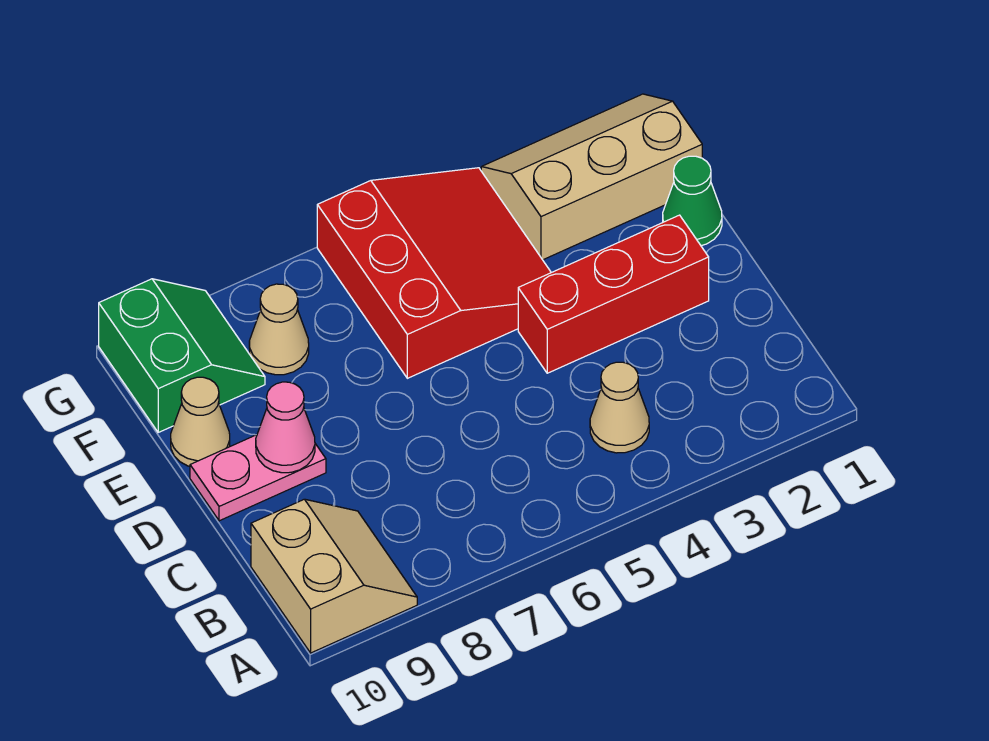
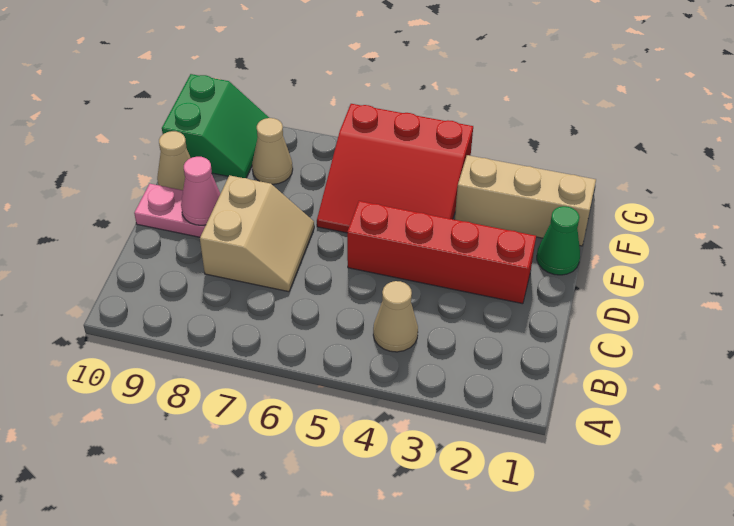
tan 2x2 slope [251,499,417,653] -> tan 2x2 slope moved to [200,175,314,292]
red 1x3 brick [518,215,709,373] -> red 1x4 brick [347,201,536,304]
red 3x3 slope [317,168,551,378] -> red 3x3 slope turned to [317,104,473,233]

